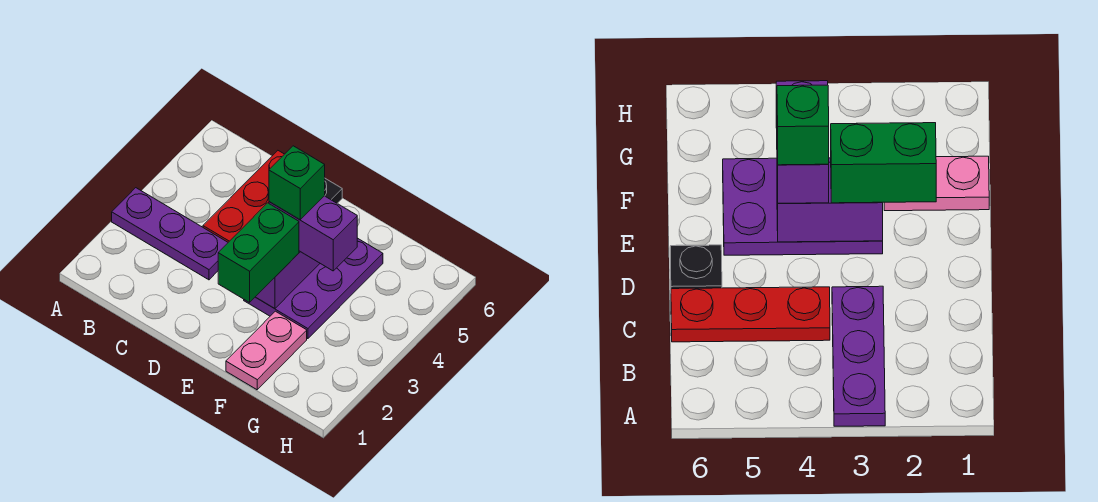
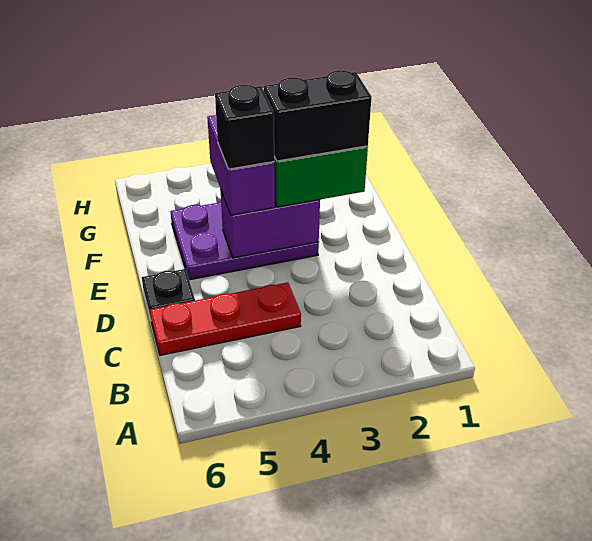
purple 1x3 plate [112,188,228,280] -> none
none -> black 1x2 brick [264,70,372,161]
green 1x1 brick [269,146,325,220] -> black 1x1 brick [215,85,274,169]
pink 1x2 plate [226,311,307,390] -> none

